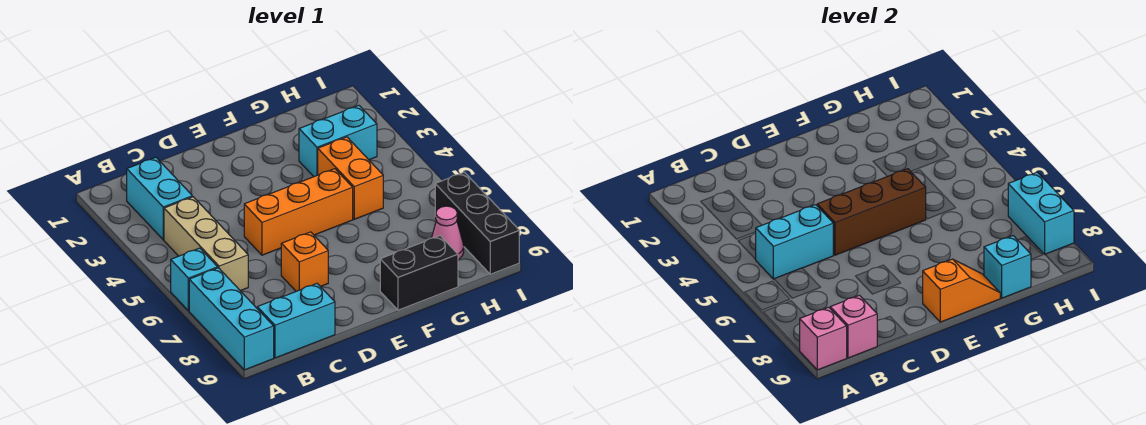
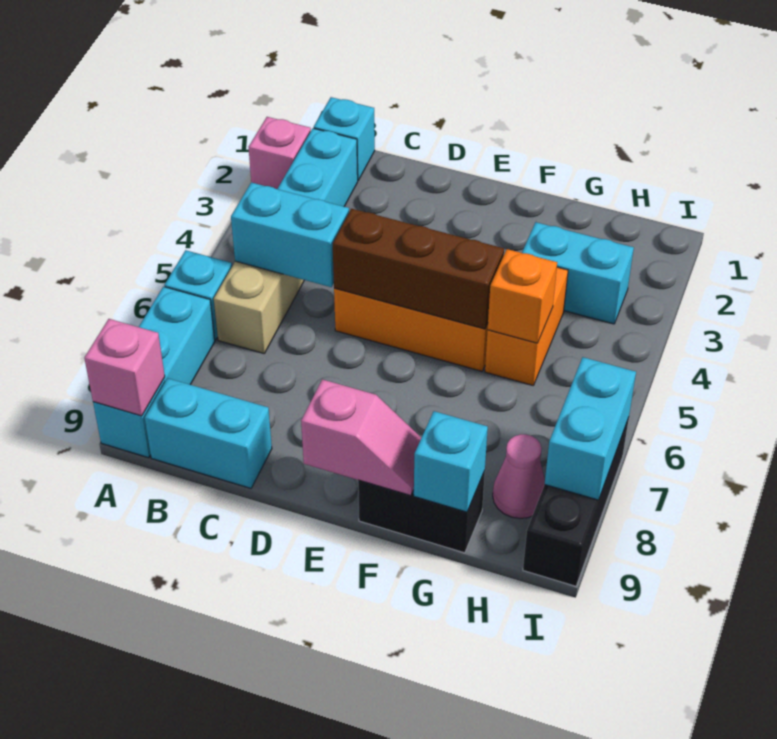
none -> cyan 1x1 brick [314,97,375,180]
pink 1x1 brick [830,295,877,358] -> pink 1x1 brick moved to [249,117,311,189]
orange 1x1 brick [281,232,328,291] -> orange 1x1 brick moved to [488,249,557,343]
orange 1x2 slope [923,259,1000,322] -> pink 1x2 slope [301,379,421,495]

